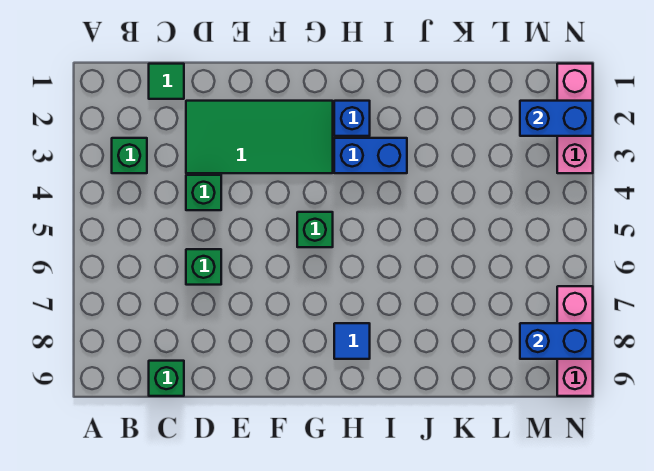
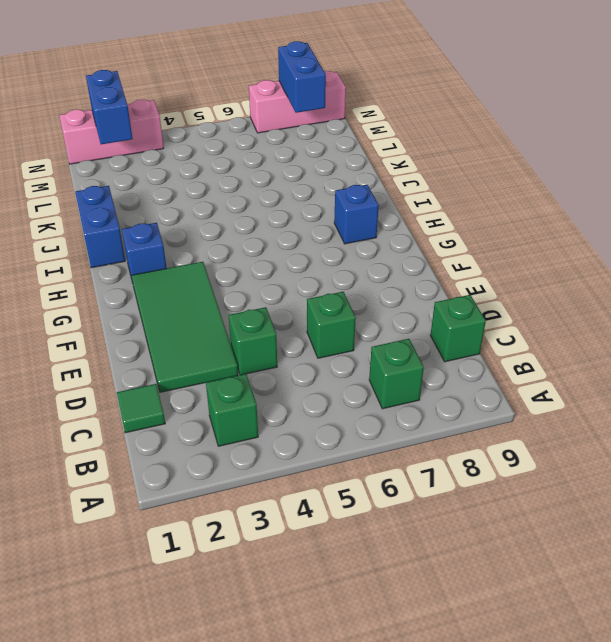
green 1x1 brick [297,212,333,247] -> green 1x1 brick moved to [369,339,424,409]
blue 1x2 brick [334,138,407,173] -> blue 1x2 brick moved to [75,186,125,268]
blue 1x1 tile [334,323,370,359] -> blue 1x1 brick [334,185,379,244]

